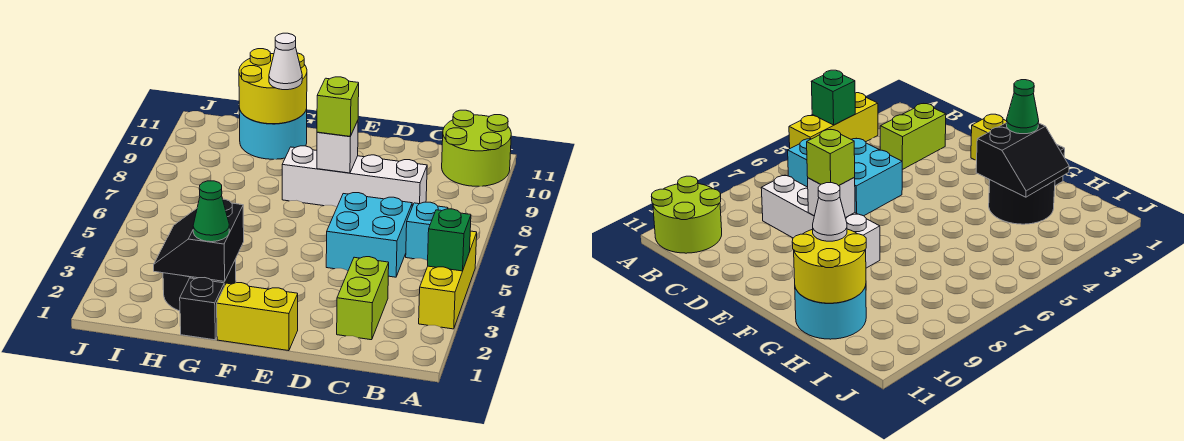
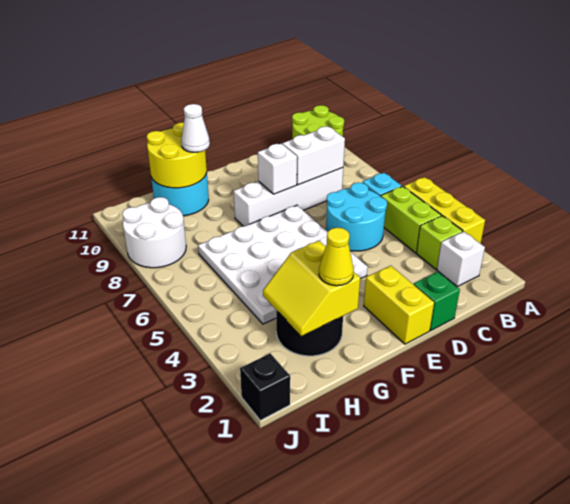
green 1x1 brick [428,209,471,271] -> green 1x1 brick moved to [414,272,460,331]
none -> white 1x1 brick [437,231,485,286]
lime 1x2 brick [337,257,389,340] -> lime 1x2 brick moved to [381,186,441,253]
cyan 2x2 brick [326,193,412,277] -> cyan 2x2 round brick [326,183,387,251]
none -> white 1x2 brick [282,127,345,185]
yellow 1x2 brick [217,283,298,351] -> yellow 1x2 brick turned to [364,266,434,344]
none -> white 4x4 plate [198,205,368,324]
lime 1x1 brick [317,77,359,136] -> lime 1x1 brick moved to [416,216,463,269]
black 1x1 brick [180,278,224,340] -> black 1x1 brick moved to [240,353,290,420]
black 2x2 slope [154,199,244,281] -> yellow 2x2 slope [263,241,360,336]
green 1x1 cone [193,181,229,242] -> yellow 1x1 cone [319,228,354,286]
none -> white 2x2 round brick [122,197,186,268]

